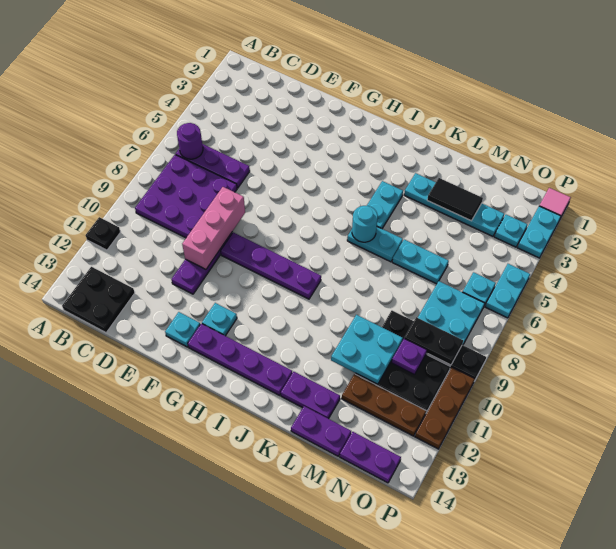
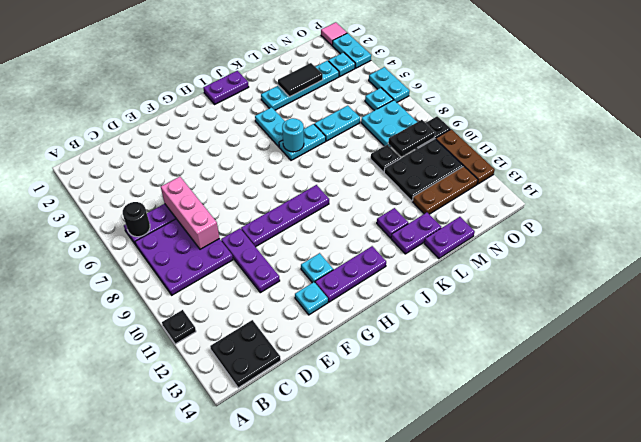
purple 1x1 round brick [177,123,203,159] -> black 1x1 round brick [123,202,150,237]
pink 1x3 brick [182,187,245,269] -> pink 1x3 brick moved to [161,177,219,249]
purple 1x4 plate [188,324,292,395] -> purple 1x3 plate [315,246,386,302]
cyan 2x2 plate [331,315,403,384] -> none
purple 1x1 plate [392,339,427,375] -> purple 1x1 plate moved to [377,208,408,238]
purple 1x2 plate [340,432,401,483] -> purple 1x2 plate moved to [203,71,249,104]

